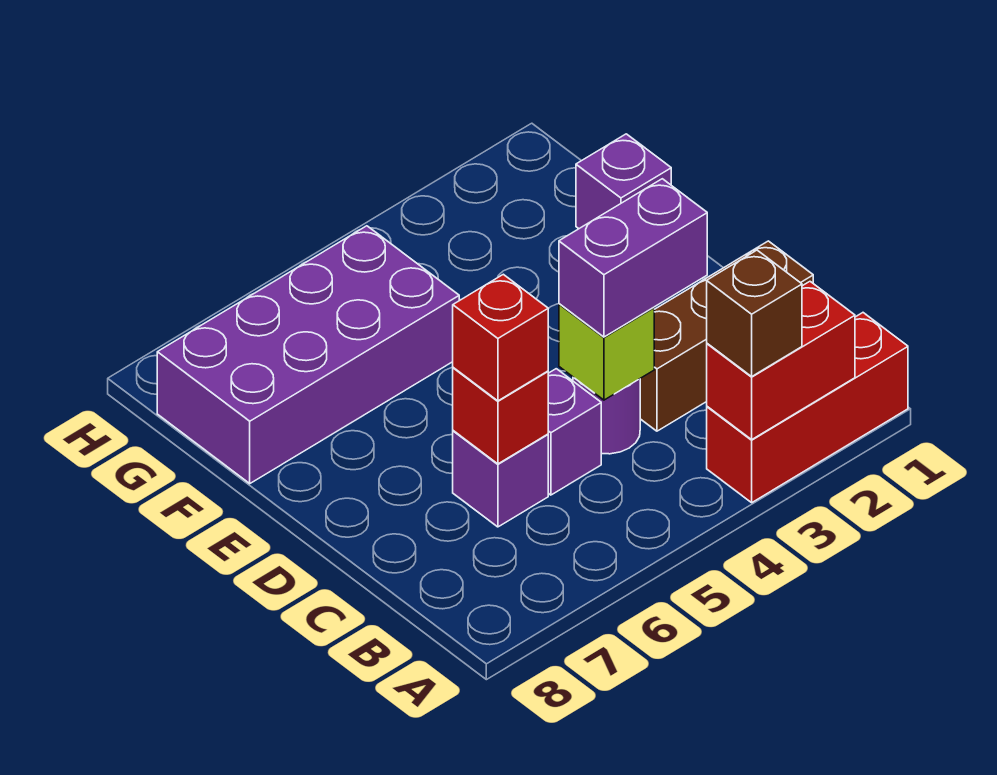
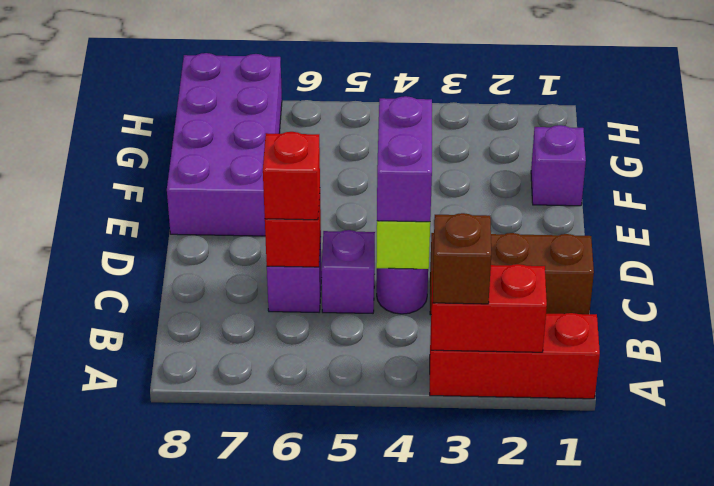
purple 1x2 brick [559,179,707,337] -> purple 1x2 brick turned to [377,96,432,222]
purple 2x4 brick [157,226,459,483] -> purple 2x4 brick turned to [167,53,282,236]

